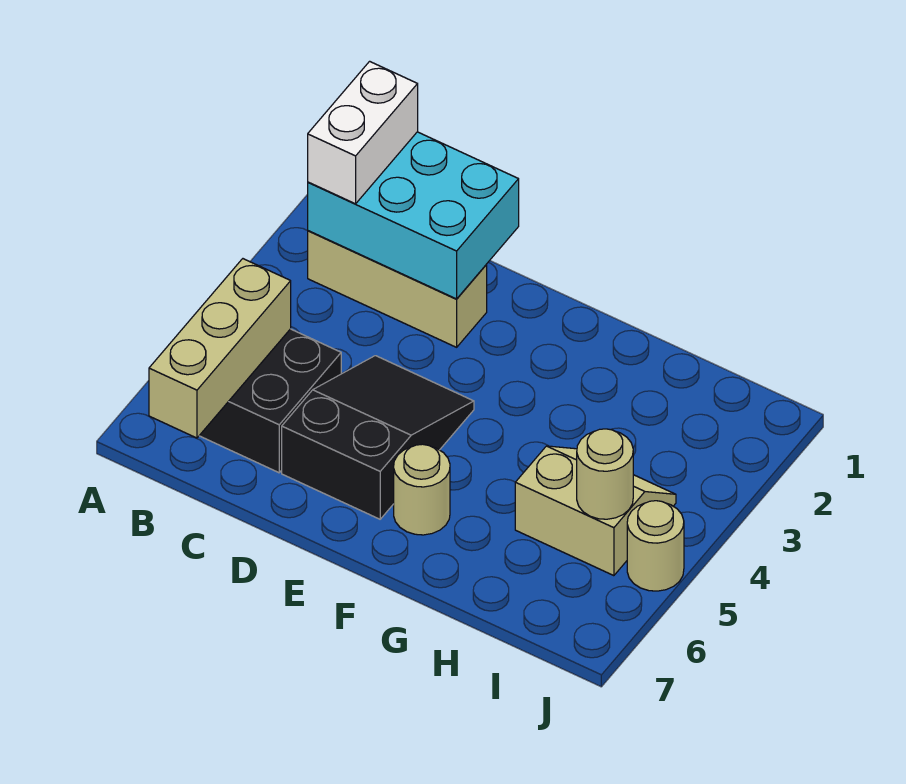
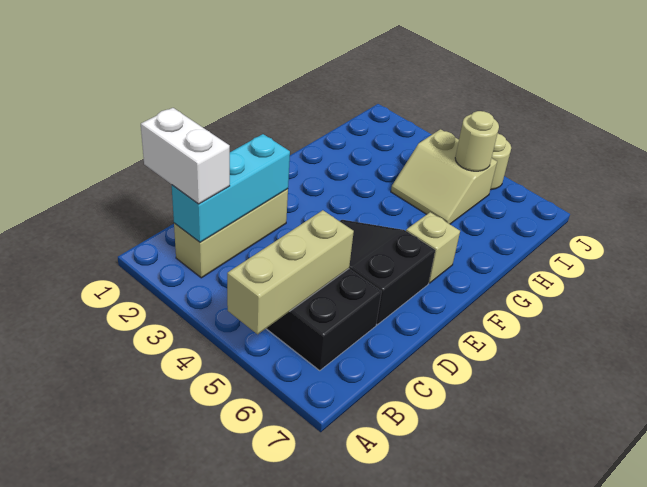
cyan 2x3 brick [308,132,519,299] -> cyan 1x3 brick [172,134,290,242]
tan 1x3 brick [149,259,291,438] -> tan 1x3 brick turned to [227,210,354,334]
tan 1x1 round brick [394,444,450,535] -> tan 1x1 brick [406,212,460,283]
tan 2x2 slope [515,446,676,576] -> tan 2x2 slope turned to [391,129,497,224]

